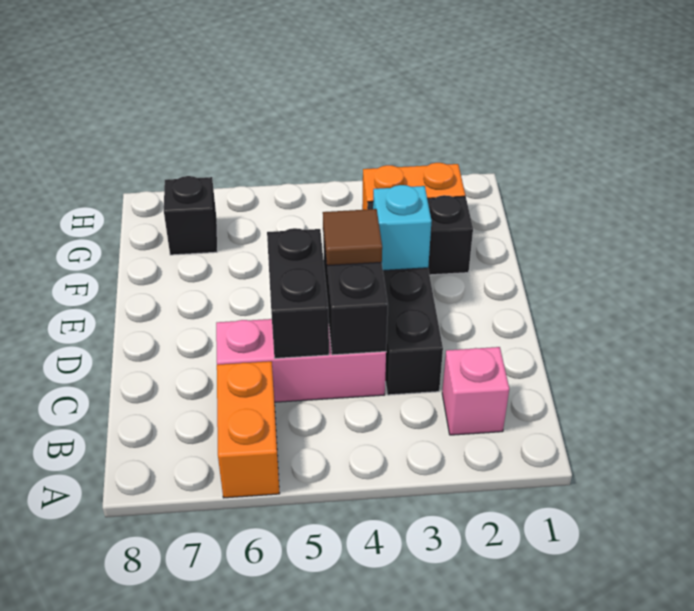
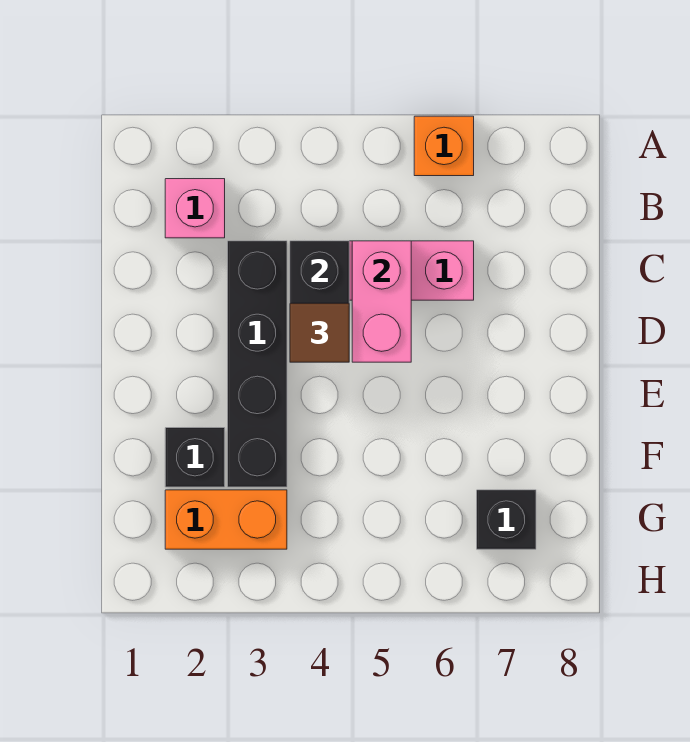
orange 1x2 brick [217,361,280,498] -> orange 1x1 brick [414,116,474,176]
black 1x2 brick [267,228,329,358] -> pink 1x2 brick [352,241,411,362]
cyan 1x1 brick [373,185,432,271] -> none

